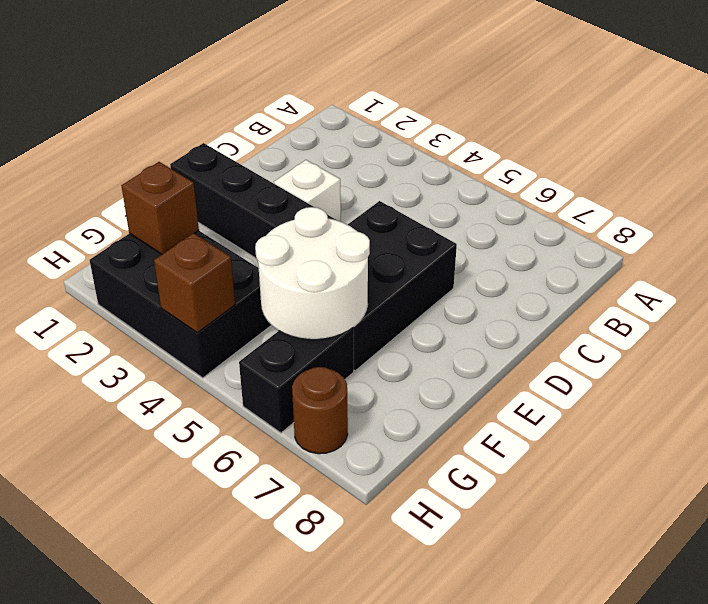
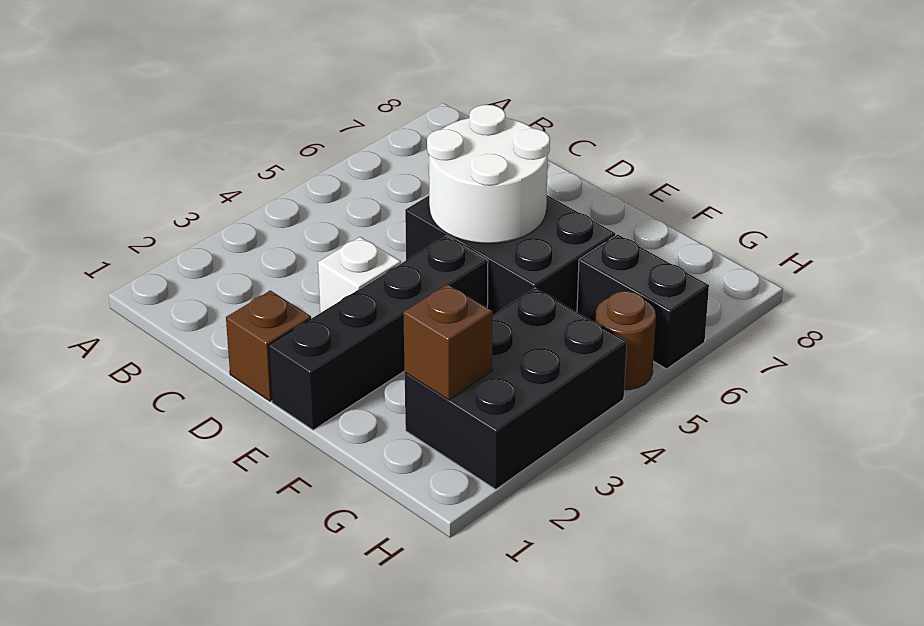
white 2x2 round brick [255,207,370,340] -> white 2x2 round brick moved to [427,105,550,243]
brown 1x1 brick [154,233,235,332] -> brown 1x1 brick moved to [226,290,311,401]
brown 1x1 round brick [292,367,348,454] -> brown 1x1 round brick moved to [596,291,656,390]

